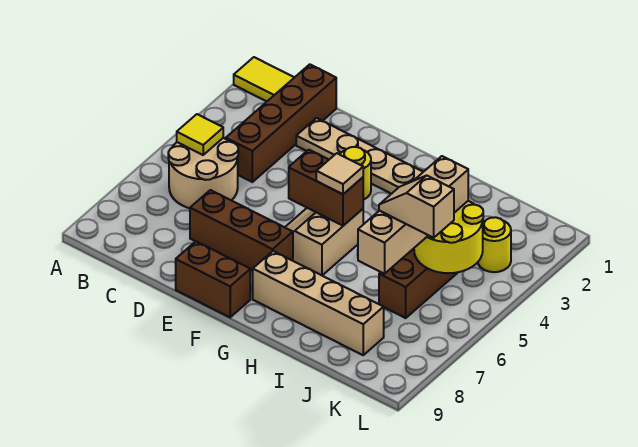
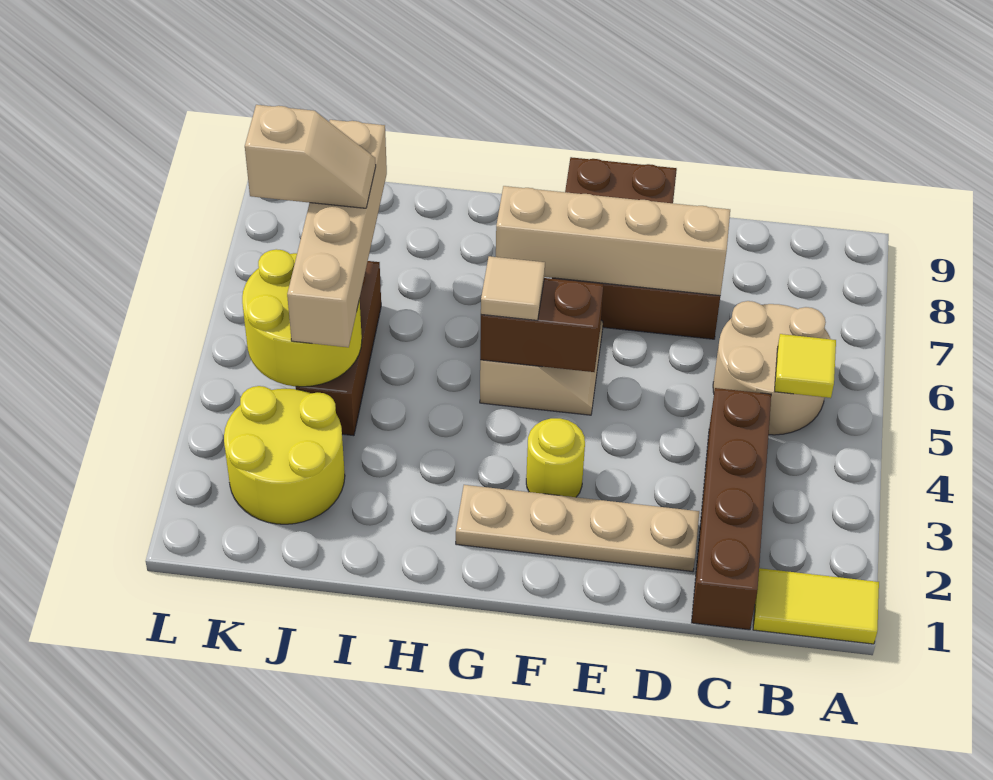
tan 1x4 brick [253,251,384,355] -> tan 1x4 brick moved to [496,186,730,296]
yellow 1x1 round brick [478,217,511,272] -> yellow 2x2 round brick [224,386,345,524]

